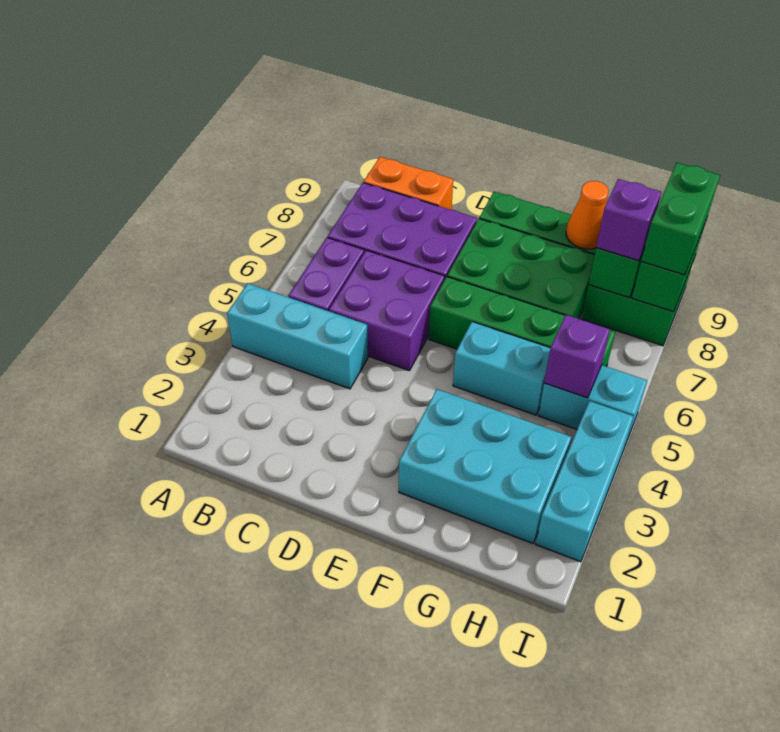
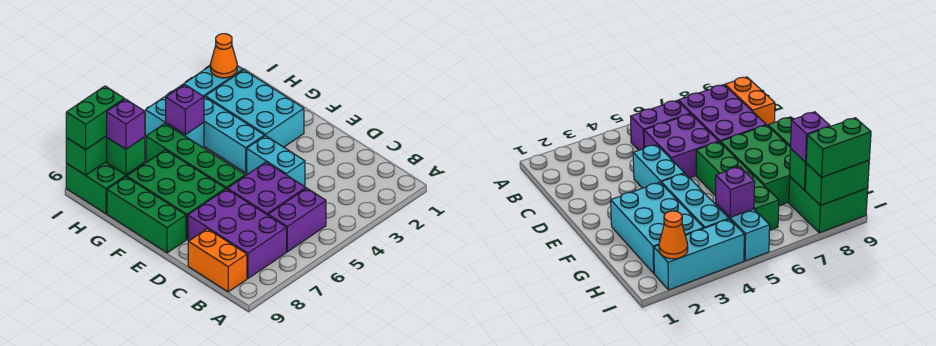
cyan 1x3 brick [227,283,368,389] -> cyan 1x3 brick moved to [204,97,264,173]
cyan 1x2 brick [453,322,550,415] -> cyan 1x2 brick moved to [247,136,305,187]
orange 1x1 cone [566,181,609,249] -> orange 1x1 cone moved to [210,34,237,78]

